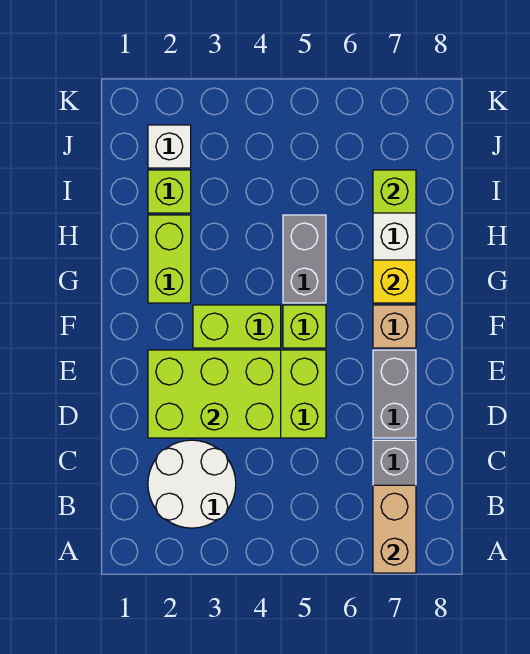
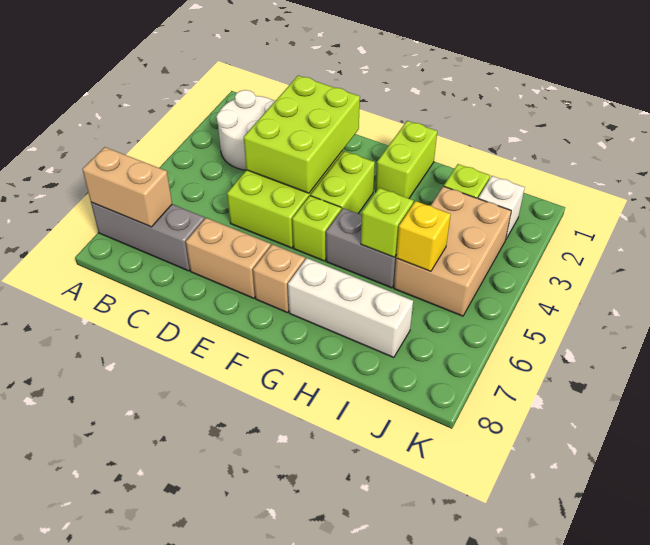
grey 1x2 brick [373,350,416,438] -> tan 1x2 brick [186,218,271,298]
lime 1x2 brick [148,215,191,303] -> lime 1x2 brick turned to [376,121,437,198]
yellow 1x1 brick [373,260,416,303] -> yellow 1x1 brick moved to [396,201,451,271]
none -> tan 2x3 brick [394,186,511,316]
lime 1x1 brick [373,170,416,213] -> lime 1x1 brick moved to [361,188,413,257]

